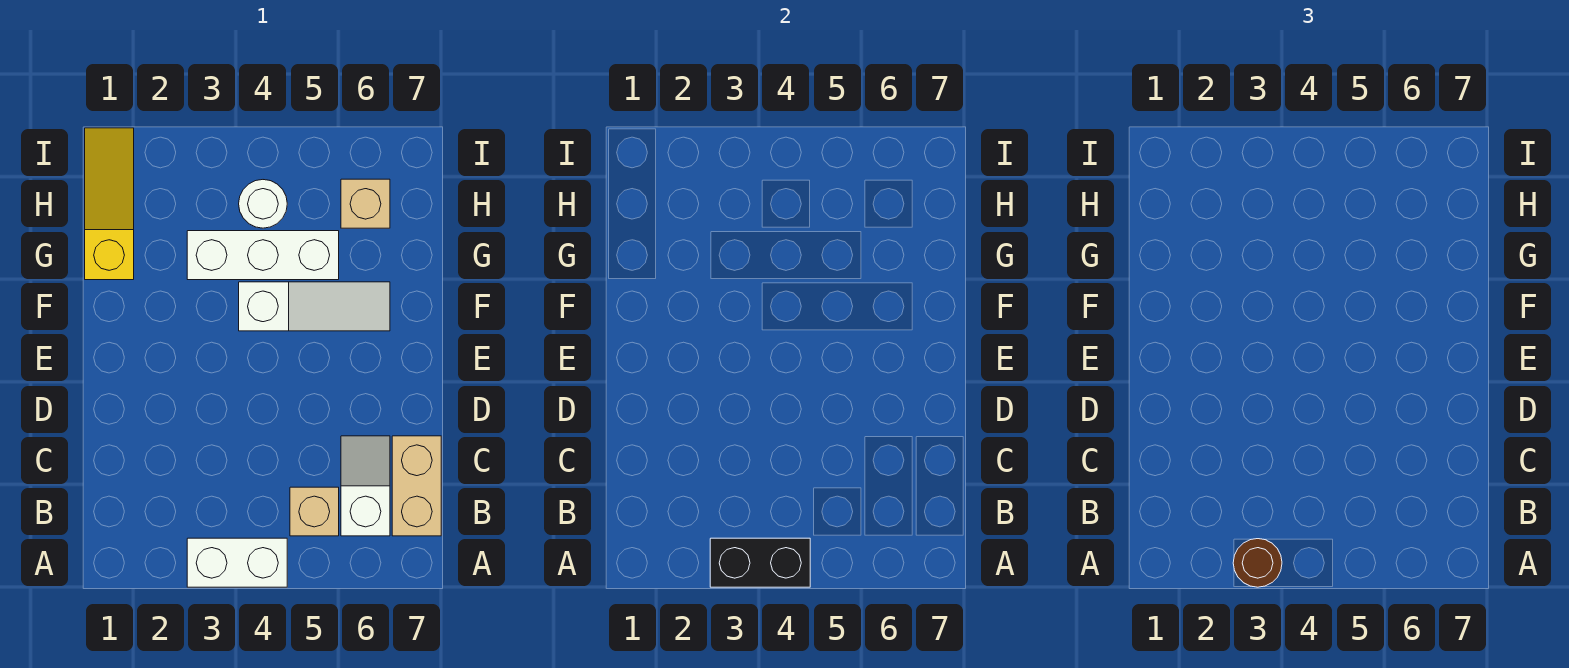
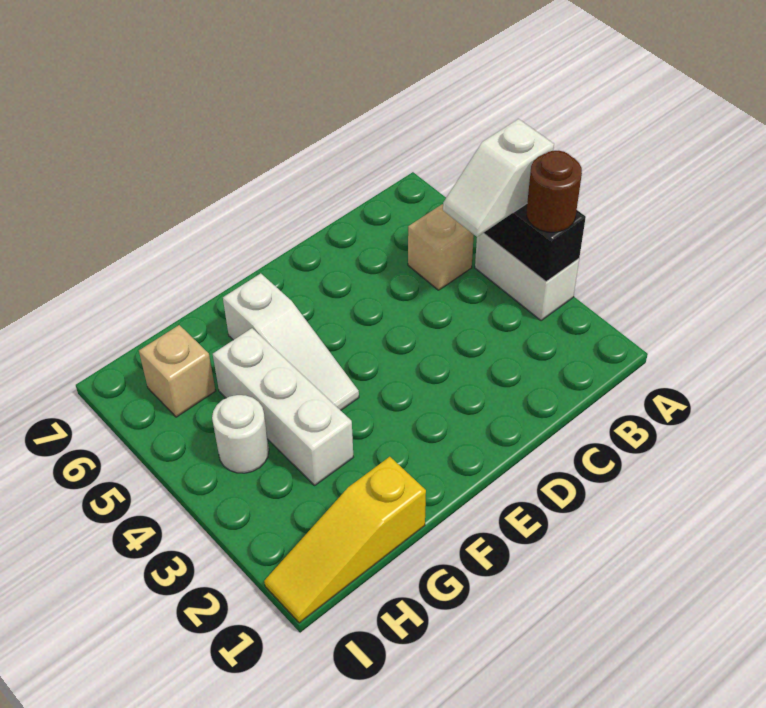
white 1x2 slope [341,436,390,536] -> white 1x2 slope moved to [443,119,554,237]
tan 1x2 brick [392,436,441,536] -> none
white 1x3 slope [239,282,390,331] -> white 1x3 slope turned to [223,273,359,410]

